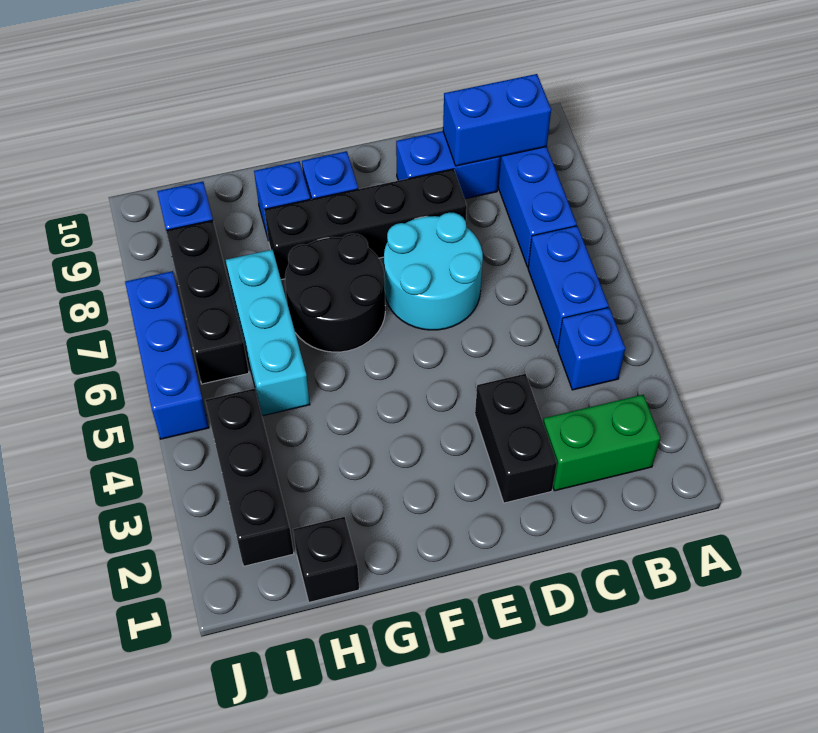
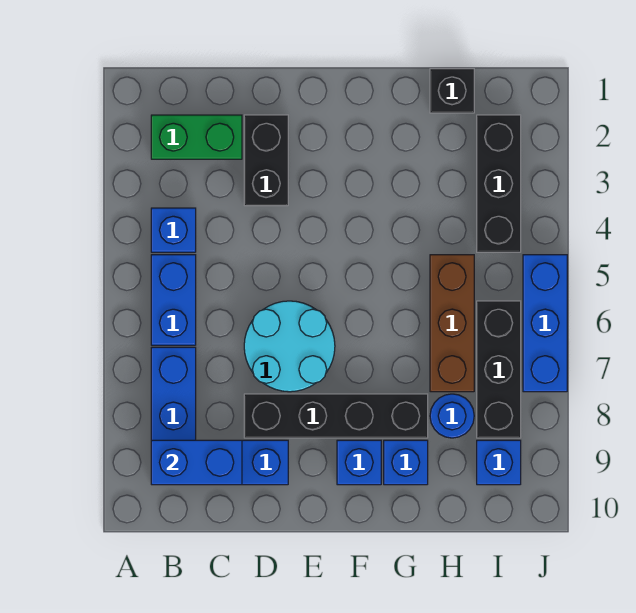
black 2x2 round brick [285,234,385,352] -> none
cyan 1x3 brick [226,250,310,416] -> brown 1x3 brick [430,255,474,392]
none -> blue 1x1 round brick [430,394,474,438]

